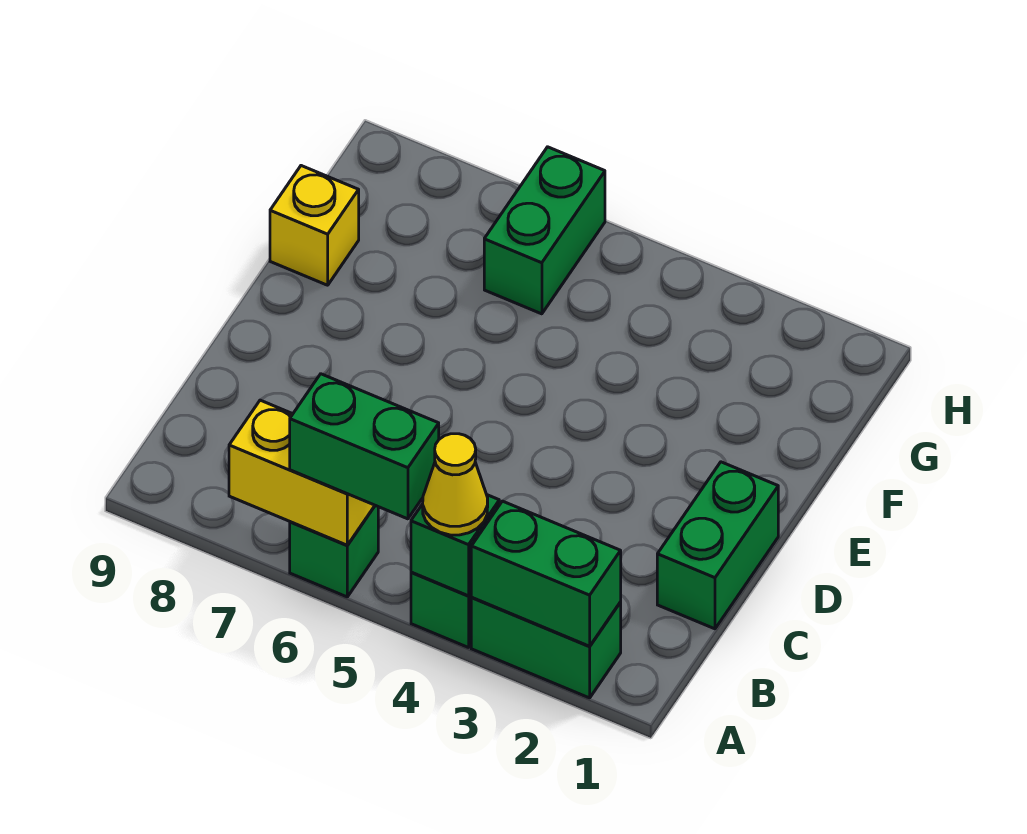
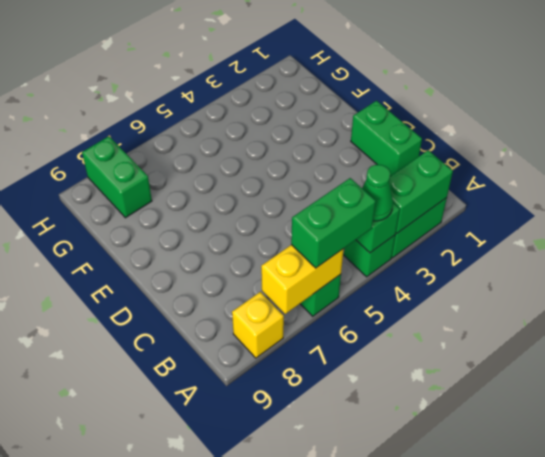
yellow 1x1 cone [423,434,488,535] -> green 1x1 cone [362,165,393,221]
yellow 1x1 brick [270,166,359,285] -> yellow 1x1 brick moved to [232,292,284,358]
green 1x2 brick [484,147,605,314] -> green 1x2 brick moved to [82,136,152,218]

